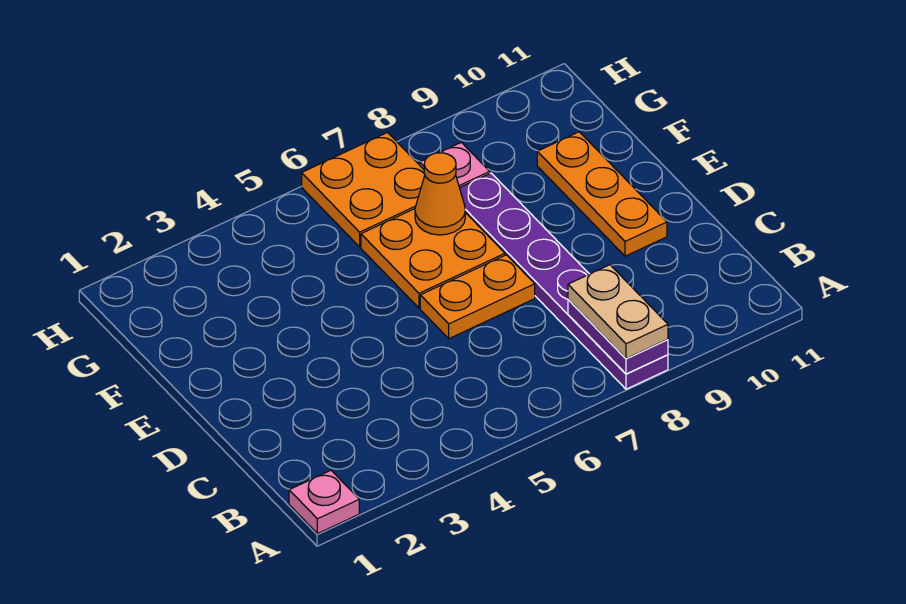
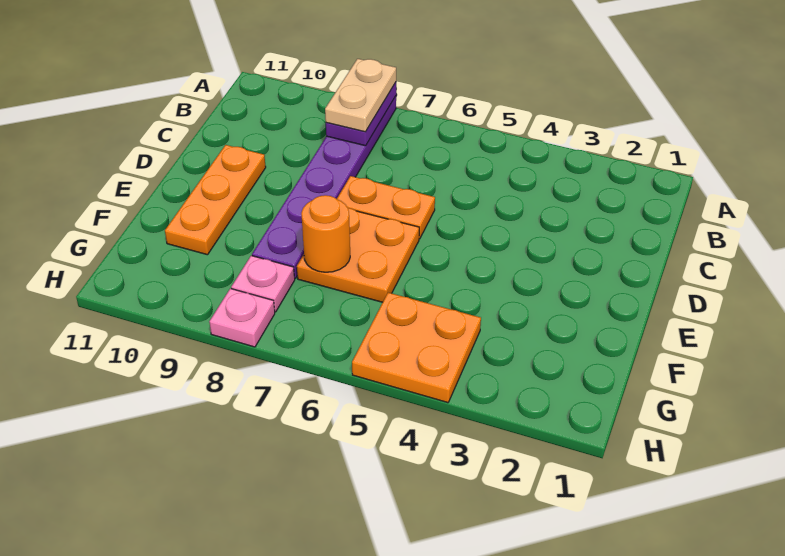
pink 1x1 plate [289,470,359,534] -> pink 1x1 plate moved to [209,289,275,347]
orange 1x1 cone [415,153,465,235] -> orange 1x1 round brick [301,195,350,272]
orange 2x2 plate [302,133,425,247] -> orange 2x2 plate moved to [352,293,481,403]

